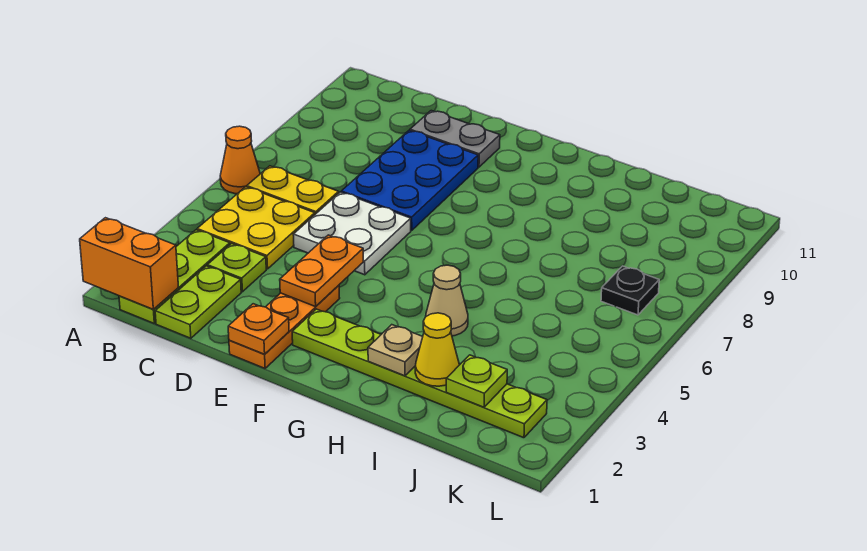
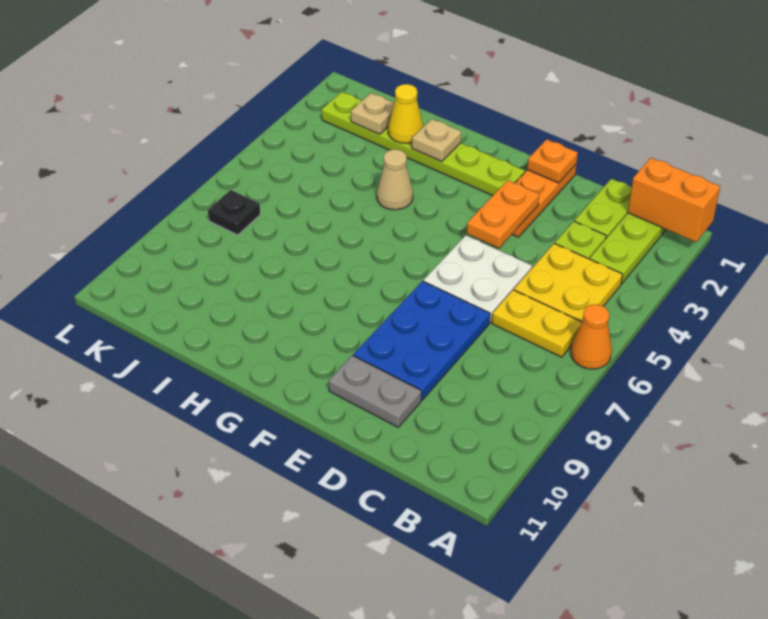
lime 1x1 plate [446,355,507,407] -> tan 1x1 plate [351,93,394,134]

